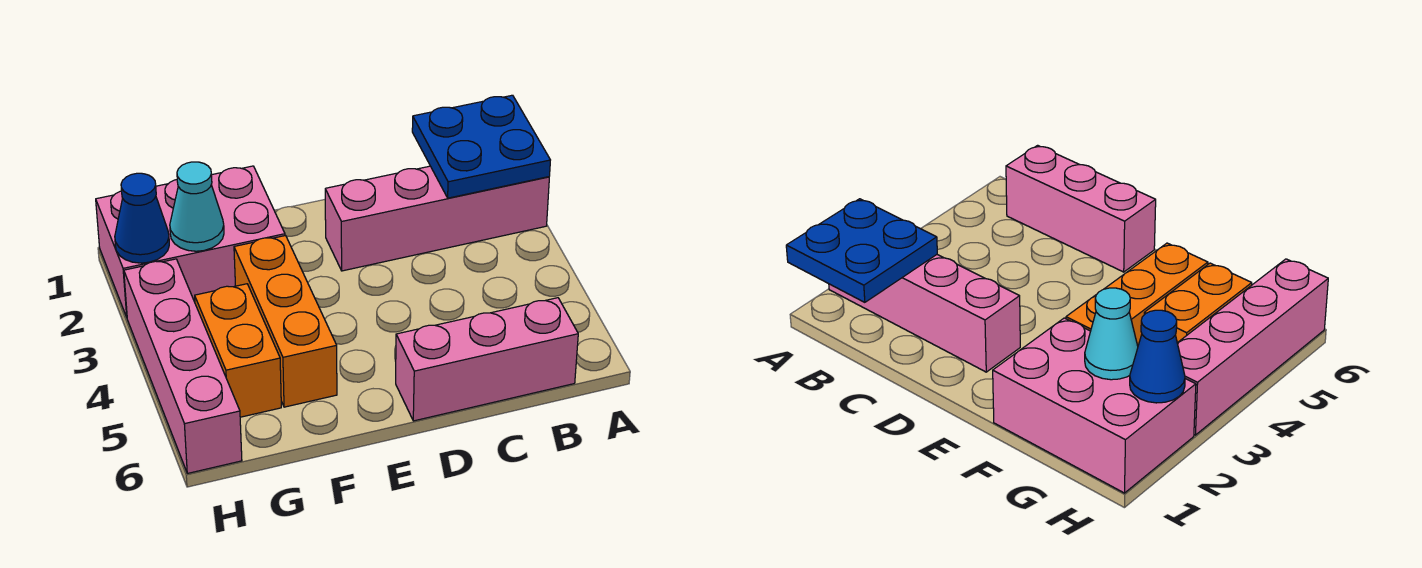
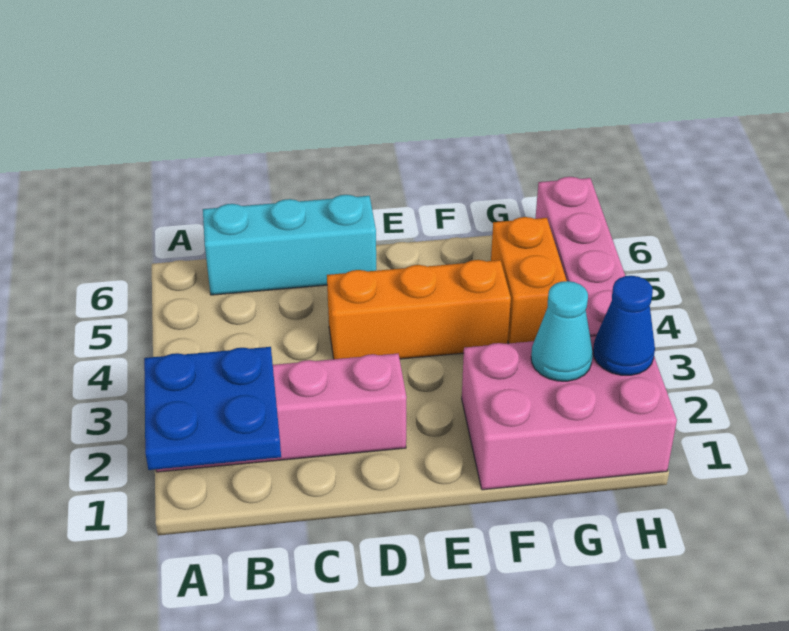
pink 1x3 brick [396,298,578,421] -> cyan 1x3 brick [203,195,376,295]
orange 1x3 brick [234,236,337,407] -> orange 1x3 brick turned to [327,260,511,359]

